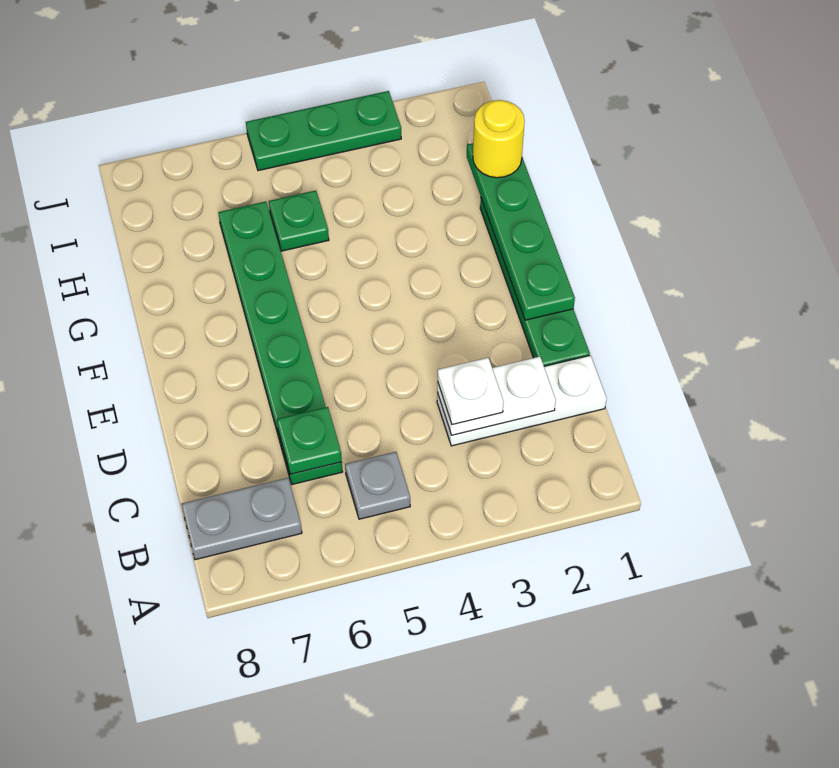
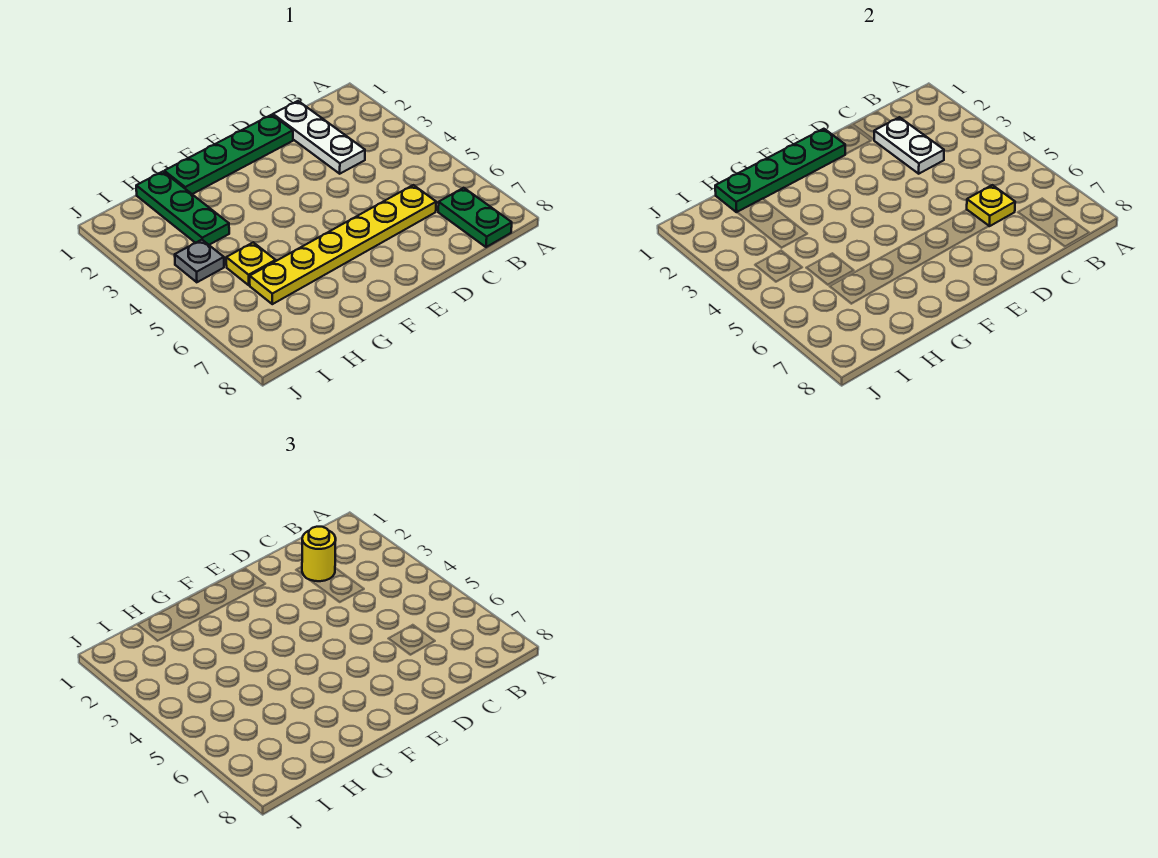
grey 1x1 plate [345,452,410,519] -> grey 1x1 plate moved to [175,240,224,282]
grey 1x2 plate [181,478,302,560] -> green 1x2 plate [438,188,512,247]
white 1x1 plate [438,358,504,425] -> none
green 1x6 plate [218,202,342,484] -> yellow 1x6 plate [250,185,436,304]
green 1x1 plate [277,407,342,474] -> yellow 1x1 plate [967,185,1015,226]
yellow 1x1 round brick [473,100,525,178] -> yellow 1x1 round brick moved to [302,527,336,581]
green 1x1 plate [269,190,329,251] -> yellow 1x1 plate [226,242,276,285]
green 1x3 plate [246,91,401,171] -> green 1x3 plate moved to [136,172,229,245]

